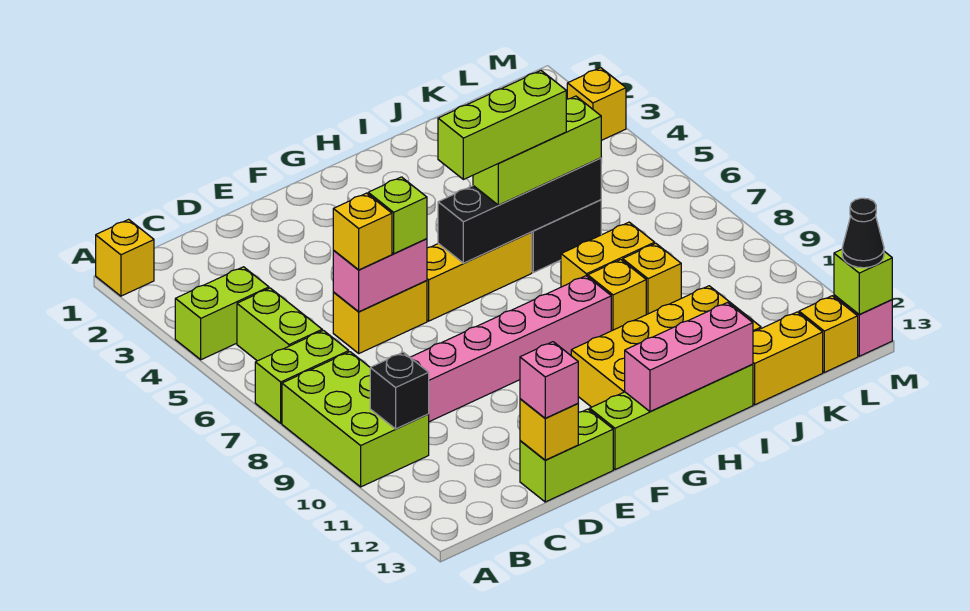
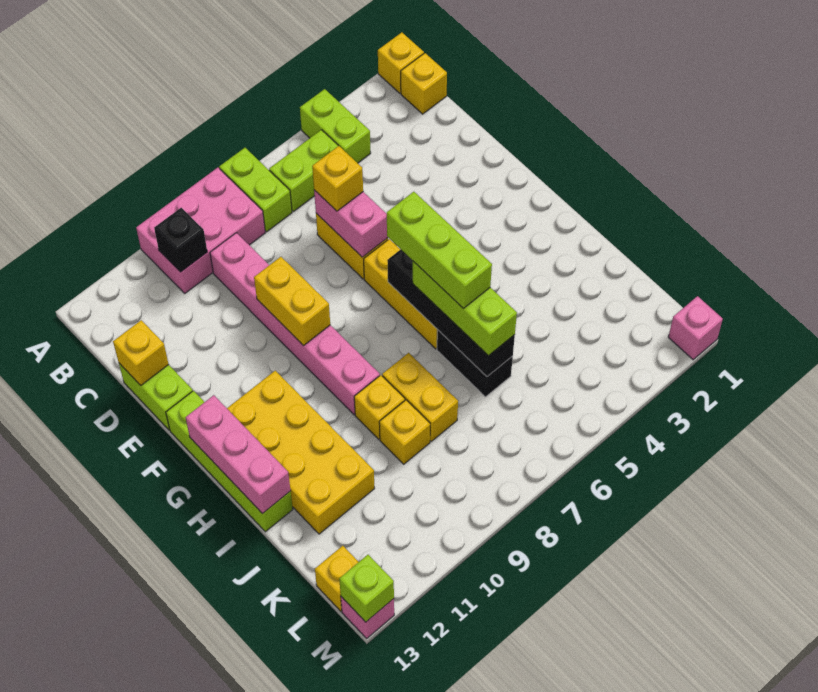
lime 2x3 brick [282,352,429,487] -> pink 2x3 brick [136,168,265,293]
pink 1x1 brick [520,342,578,418] -> pink 1x1 brick moved to [668,296,723,360]
lime 1x1 brick [368,177,427,254] -> none
yellow 1x2 brick [753,312,823,405] -> yellow 1x2 brick moved to [254,257,330,346]
yellow 1x1 brick [567,68,626,140] -> yellow 1x1 brick moved to [401,53,447,114]
black 1x1 cone [842,198,884,268] -> none

